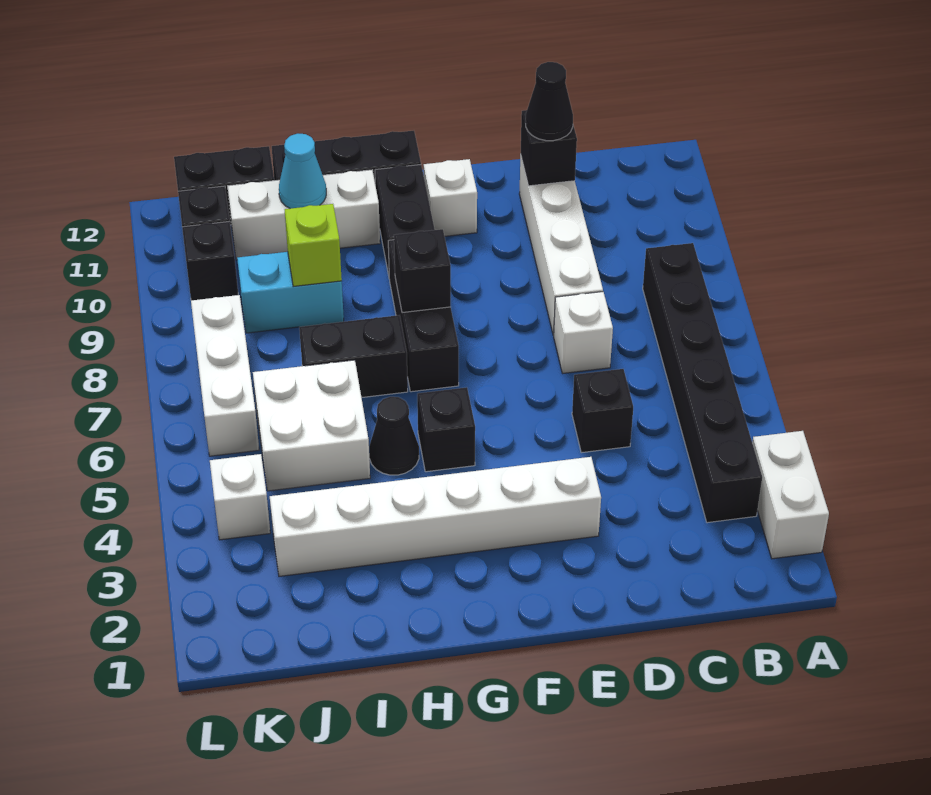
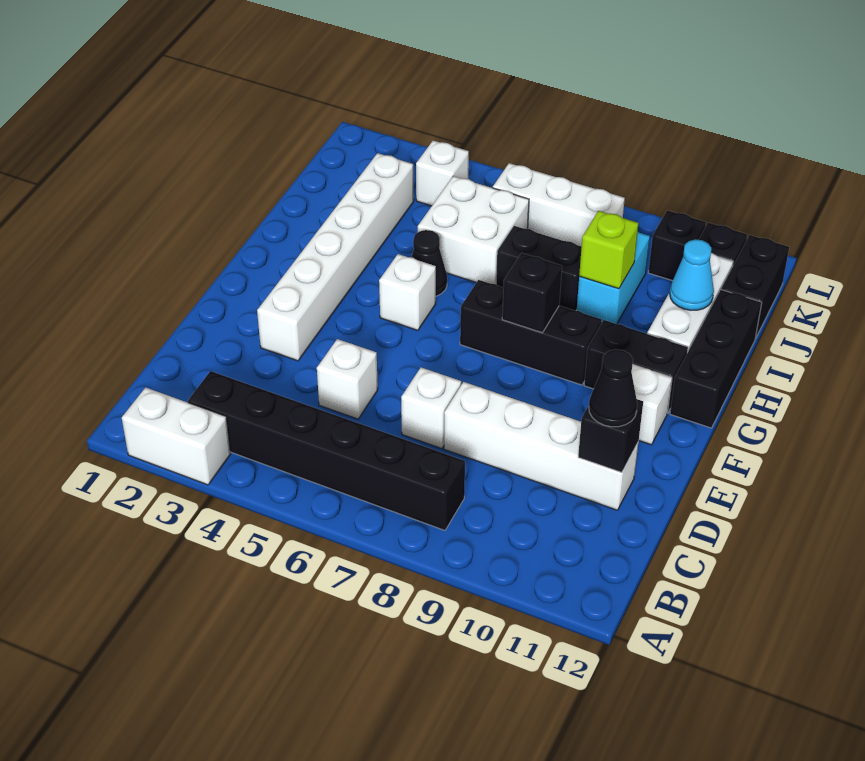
black 1x1 brick [572,369,633,453] -> white 1x1 brick [317,339,378,419]
black 1x1 brick [417,387,475,472] -> white 1x1 brick [379,254,436,330]
black 1x2 brick [299,315,408,398] -> black 1x2 brick turned to [496,226,582,310]

